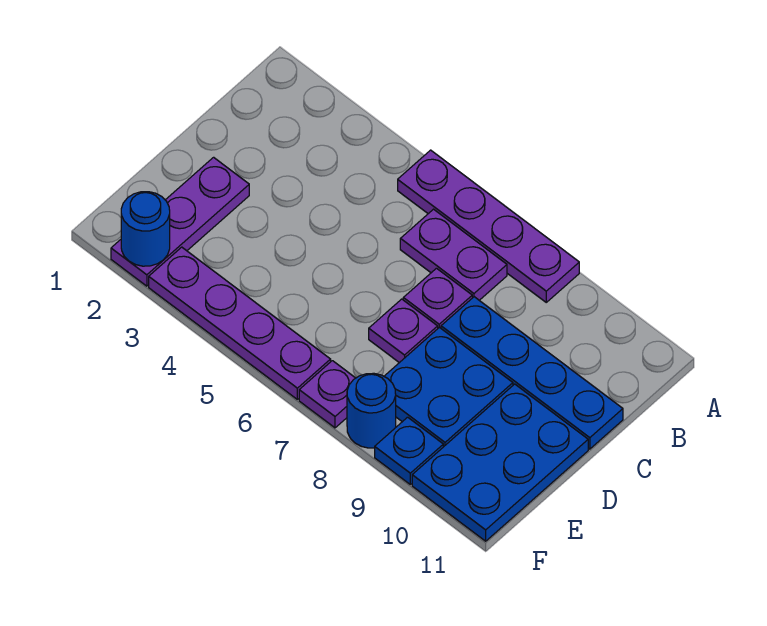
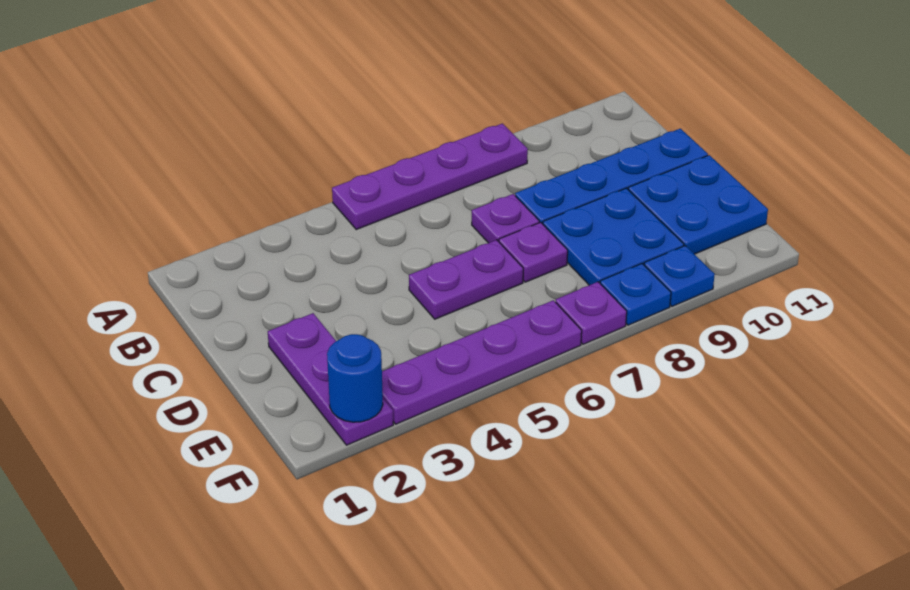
purple 1x2 plate [400,209,507,300] -> purple 1x2 plate moved to [409,240,523,319]
blue 2x3 plate [412,384,588,541] -> blue 2x2 plate [628,155,768,254]
blue 1x1 round brick [347,373,396,448] -> blue 1x1 plate [600,264,671,325]

